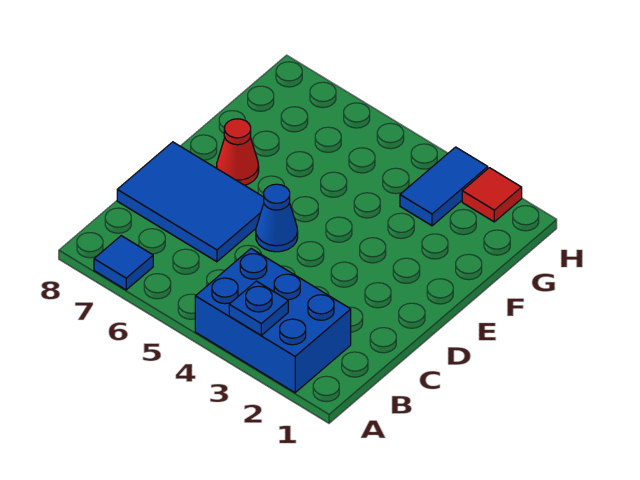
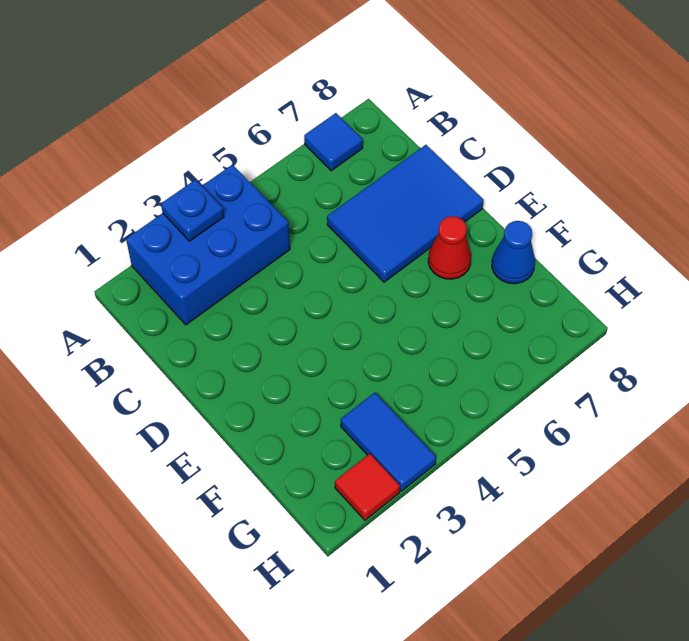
blue 1x1 cone [256,184,298,252] -> blue 1x1 cone moved to [492,221,535,284]

